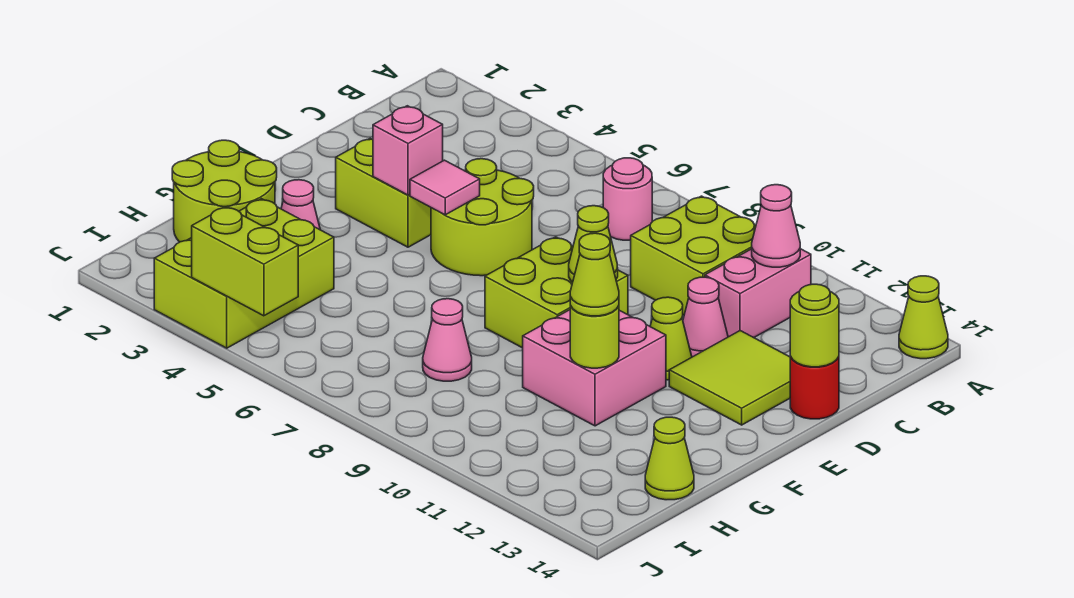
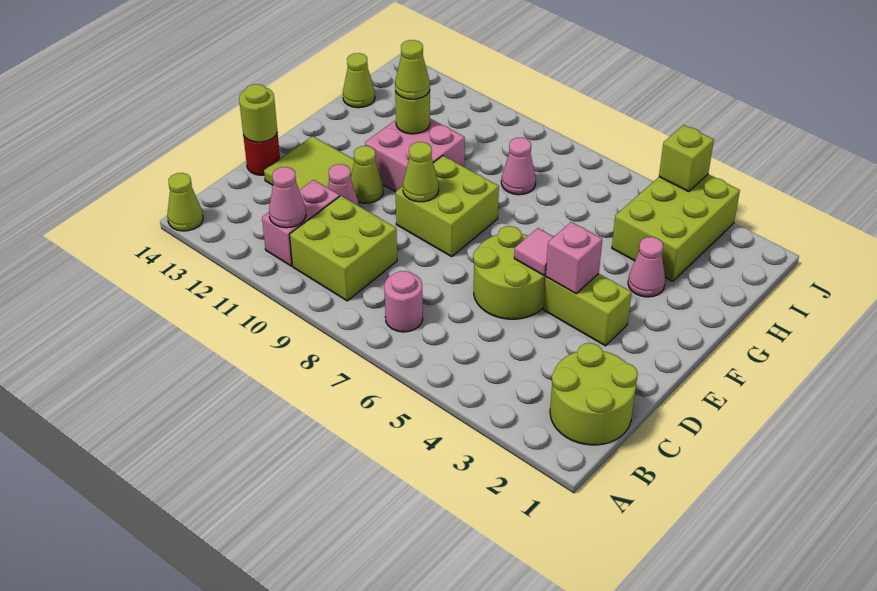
lime 2x2 round brick [172,140,277,242] -> lime 2x2 round brick moved to [550,343,638,445]
lime 1x2 brick [192,207,298,316] -> lime 1x1 brick [659,125,714,192]

